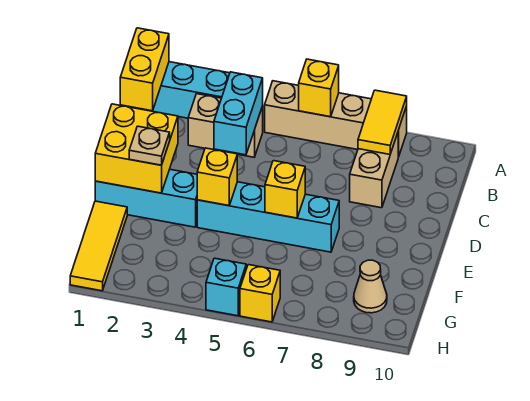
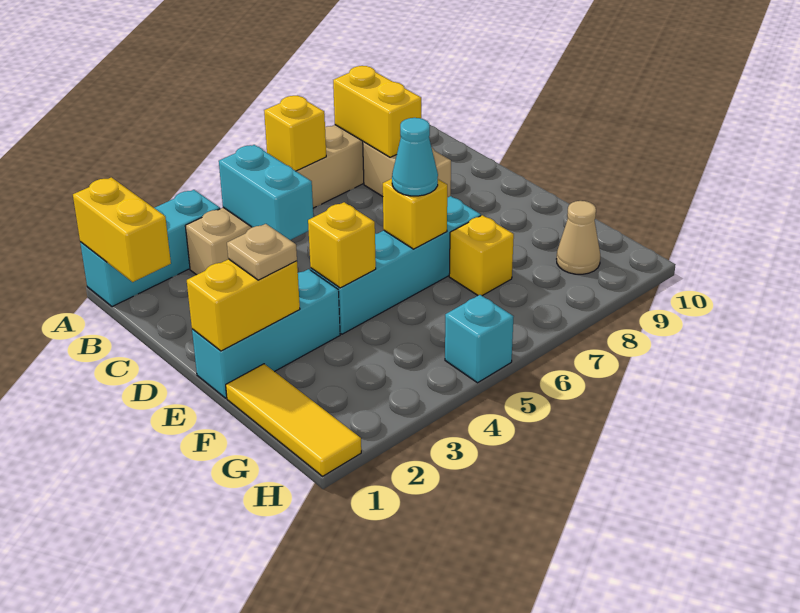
yellow 1x2 tile [358,90,407,154] -> yellow 1x2 brick [333,66,421,157]
yellow 2x2 brick [95,104,178,193] -> yellow 1x2 brick [187,259,300,351]
none -> cyan 1x1 cone [392,118,438,196]
yellow 1x1 brick [240,265,280,322] -> yellow 1x1 brick moved to [449,215,514,296]

